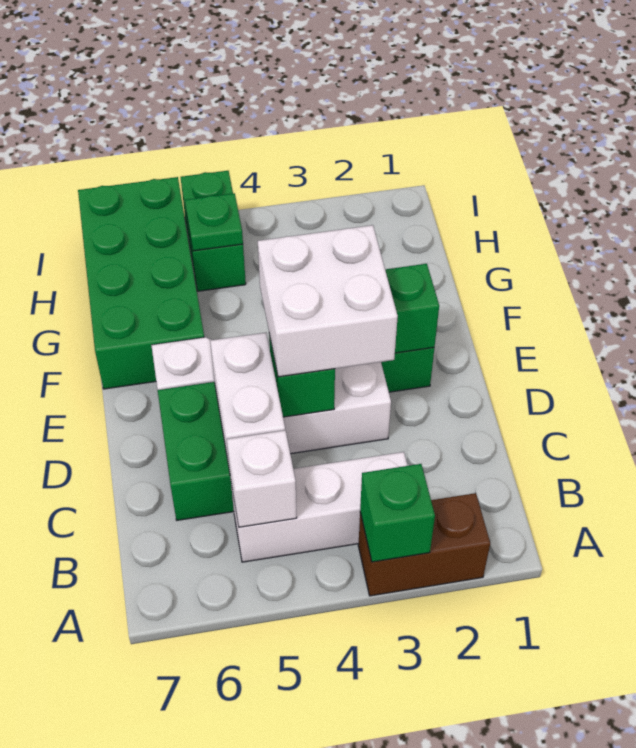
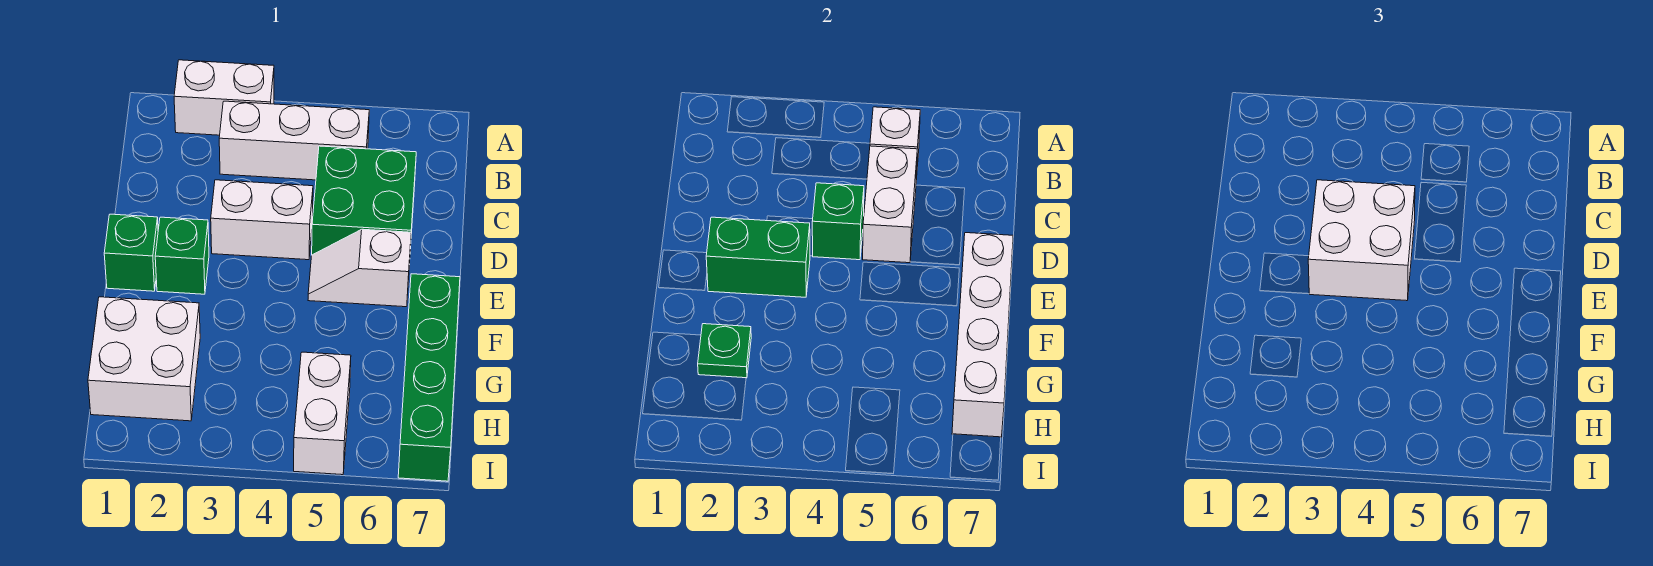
brown 1x2 brick [358,493,490,596] -> white 1x2 brick [174,60,274,135]
green 1x1 brick [360,464,435,562] -> green 1x1 brick moved to [104,214,158,291]
none -> white 1x4 brick [952,233,1013,437]
green 2x4 brick [78,177,204,389] -> green 1x4 brick [398,274,460,481]
none -> white 2x2 brick [88,297,200,421]
green 1x2 brick [181,171,246,291] -> white 1x2 brick [294,352,351,475]
green 1x1 plate [185,193,243,251] -> green 1x1 plate moved to [698,324,751,378]

